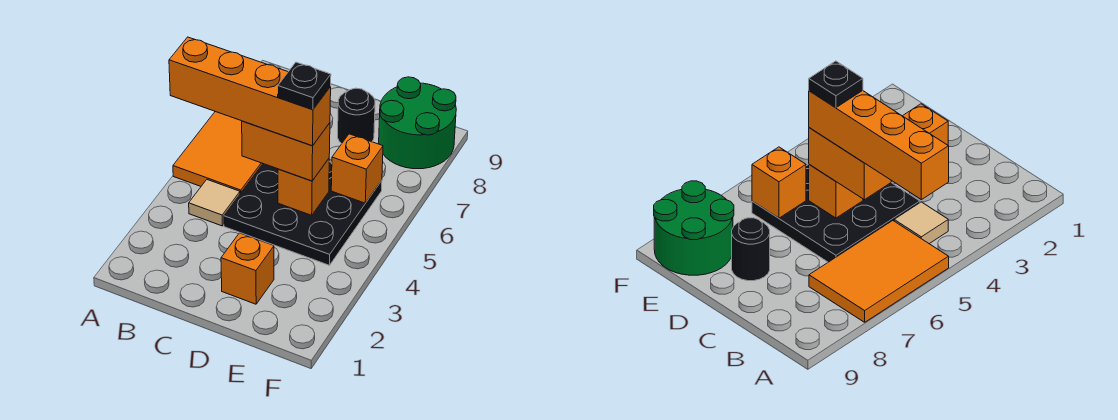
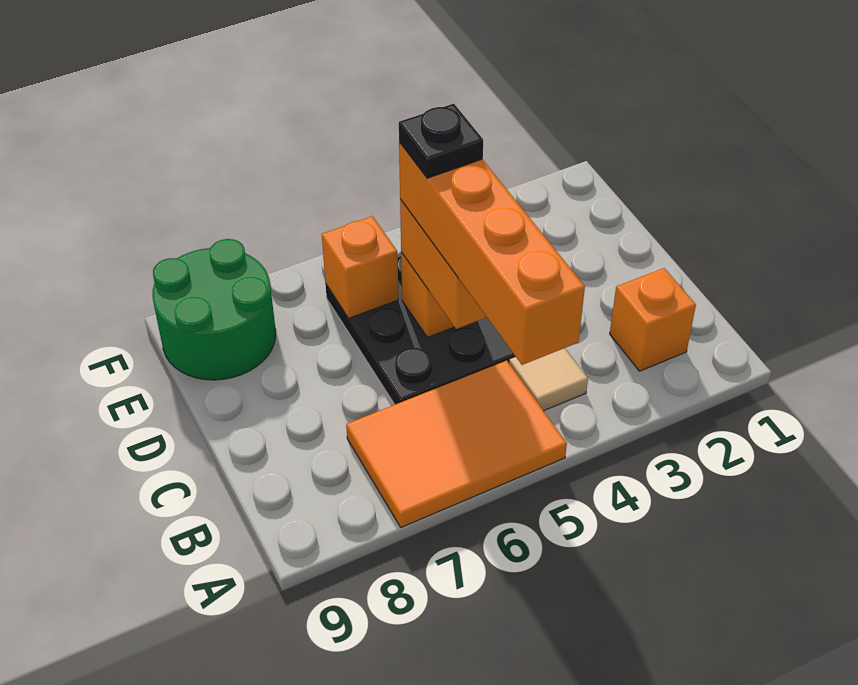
orange 1x1 brick [221,233,274,304] -> orange 1x1 brick moved to [610,268,696,371]
black 1x1 round brick [338,88,375,144] -> none

